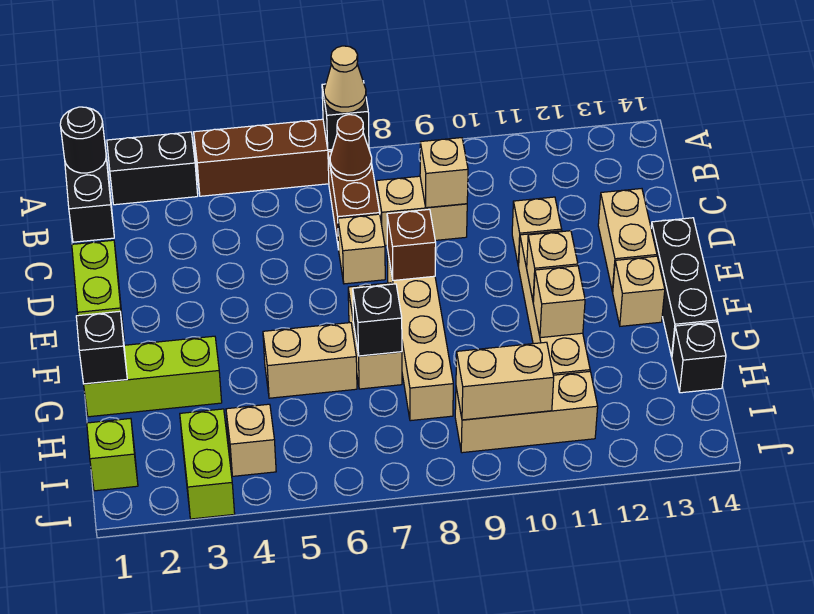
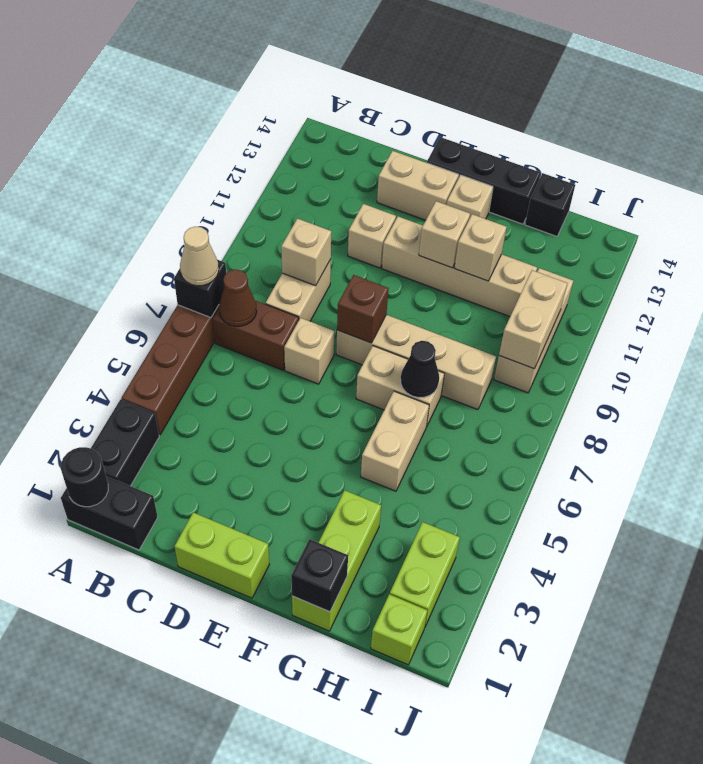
black 1x1 brick [353,284,402,356] -> black 1x1 cone [401,341,439,398]
lime 1x2 brick [180,409,235,519] -> lime 1x2 brick turned to [390,522,460,626]
tan 1x1 brick [226,404,276,476] -> none

